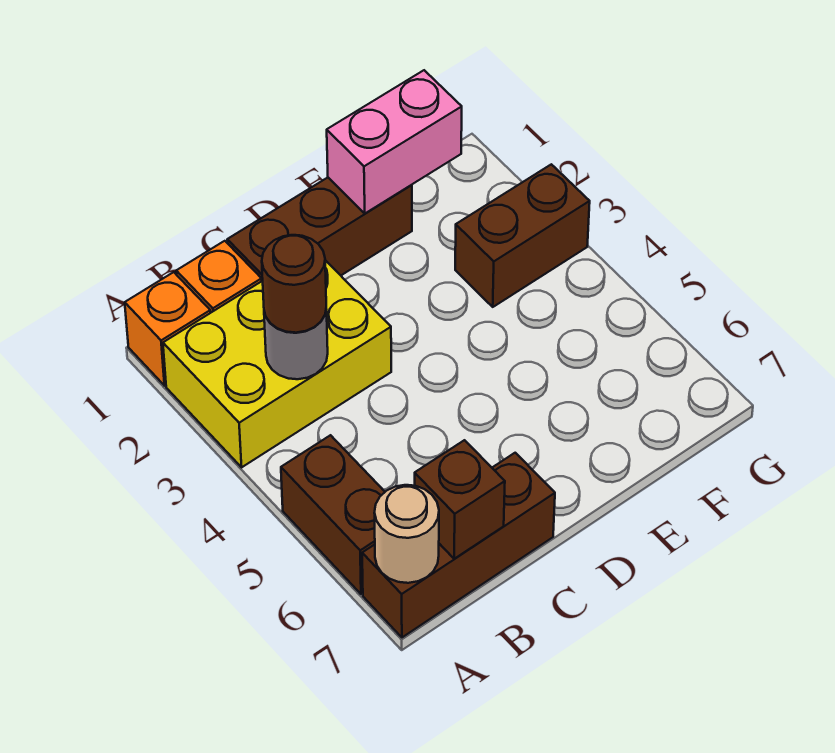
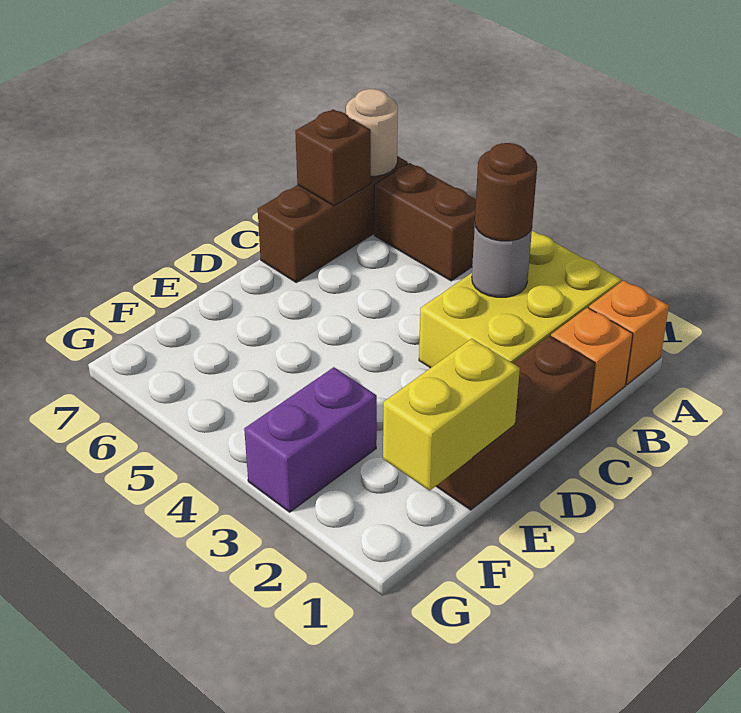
pink 1x2 brick [327,70,462,213] -> yellow 1x2 brick [383,339,520,491]
brown 1x2 brick [455,164,590,307] -> purple 1x2 brick [244,367,377,512]

